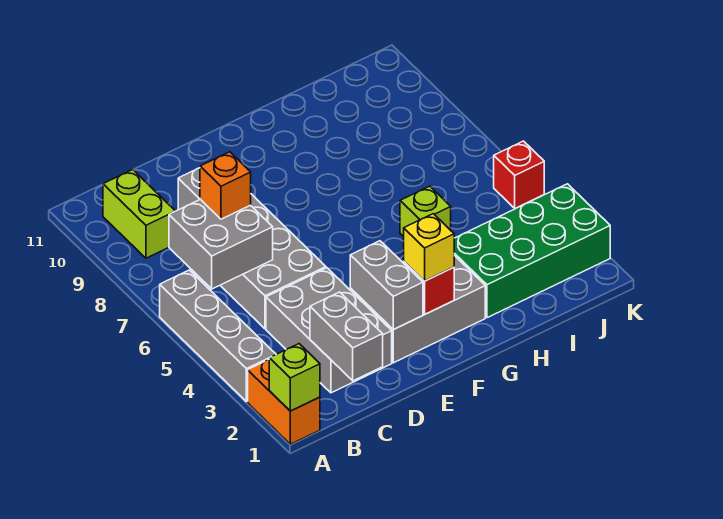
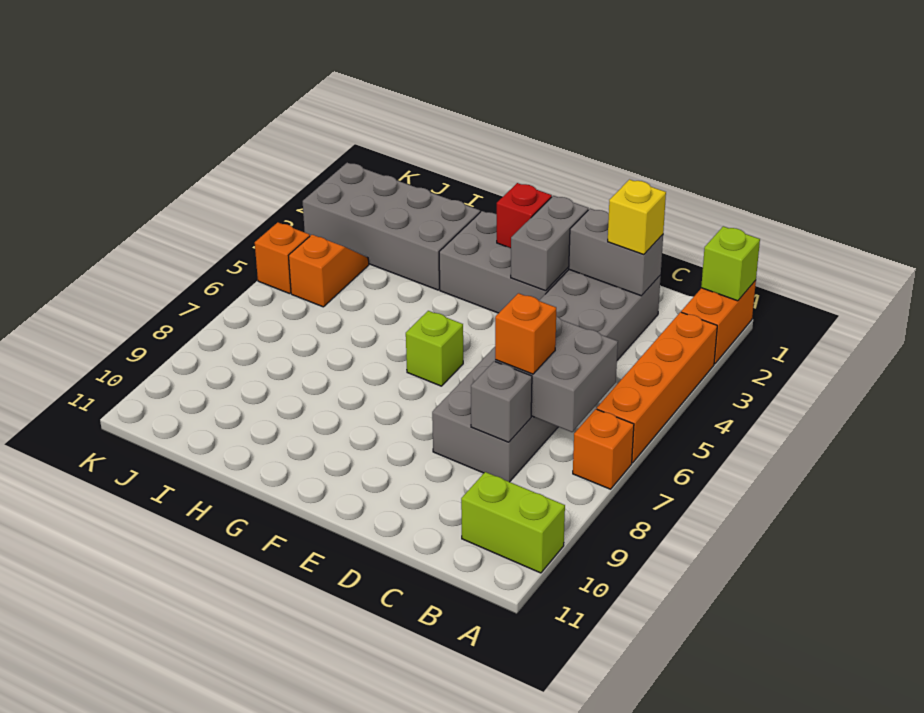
grey 1x4 brick [160,270,276,402] -> orange 1x4 brick [597,312,717,463]
none -> orange 1x1 brick [573,409,634,489]
lime 1x2 brick [103,170,175,258] -> lime 1x2 brick turned to [461,472,565,573]
grey 1x2 brick [310,292,383,381] -> grey 1x2 brick turned to [569,209,663,296]
yellow 1x1 brick [404,214,454,281] -> yellow 1x1 brick moved to [608,180,666,255]
green 2x4 brick [454,184,610,318] -> grey 2x4 brick [303,163,480,290]
lime 1x1 brick [400,186,451,237] -> lime 1x1 brick moved to [406,311,463,386]
none -> orange 1x2 slope [289,235,369,307]
red 1x1 brick [494,141,544,208] -> orange 1x1 brick [255,222,310,294]

